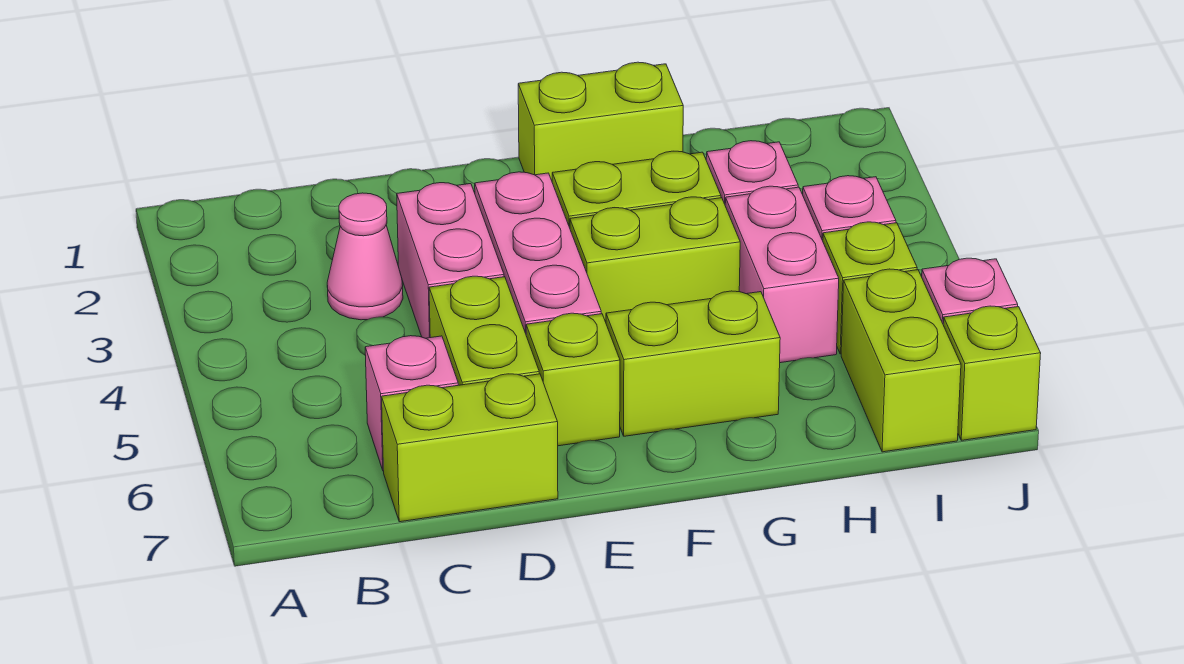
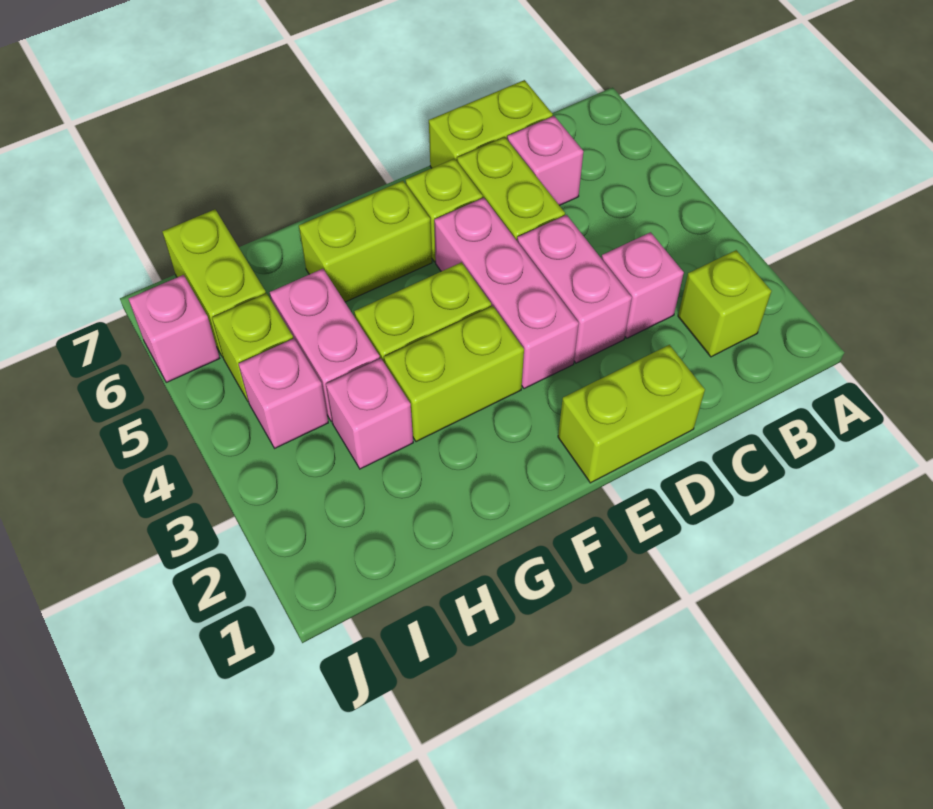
pink 1x1 cone [327,193,403,320] -> pink 1x1 brick [601,232,684,338]
lime 1x2 brick [518,62,683,180] -> lime 1x2 brick moved to [558,345,705,483]
lime 1x1 brick [943,306,1041,440] -> lime 1x1 brick moved to [678,250,771,357]

